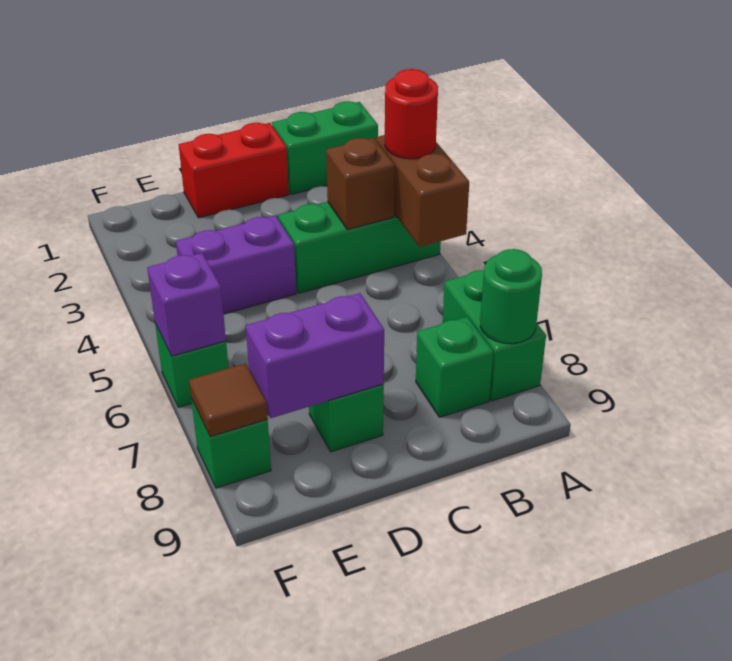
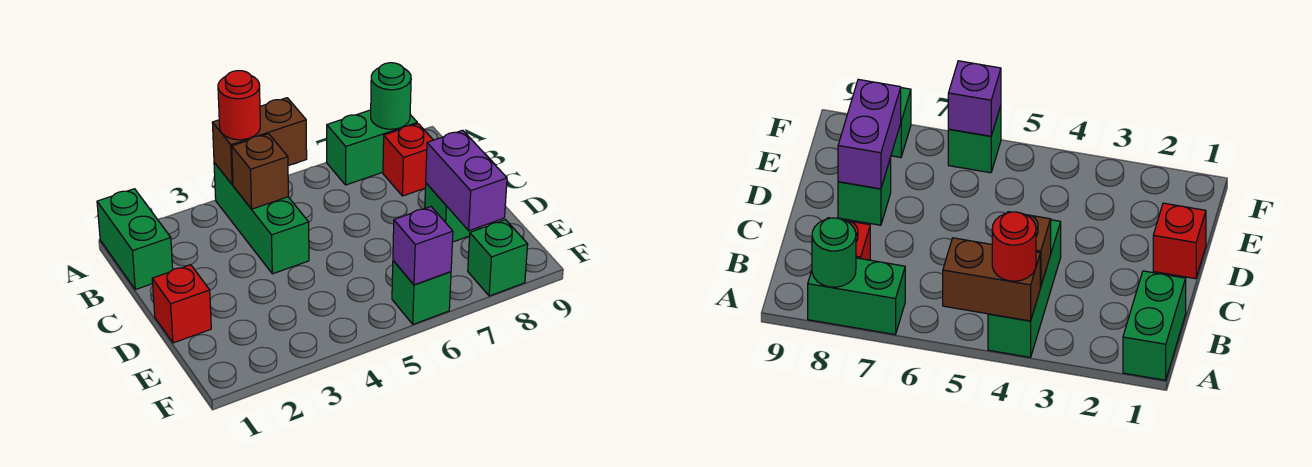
green 1x1 brick [416,317,493,417] -> red 1x1 brick [383,124,433,196]
red 1x2 brick [179,123,289,218] -> red 1x1 brick [152,265,211,343]
purple 1x2 brick [176,215,296,314] -> none
brown 1x1 tile [189,363,268,437] -> none

